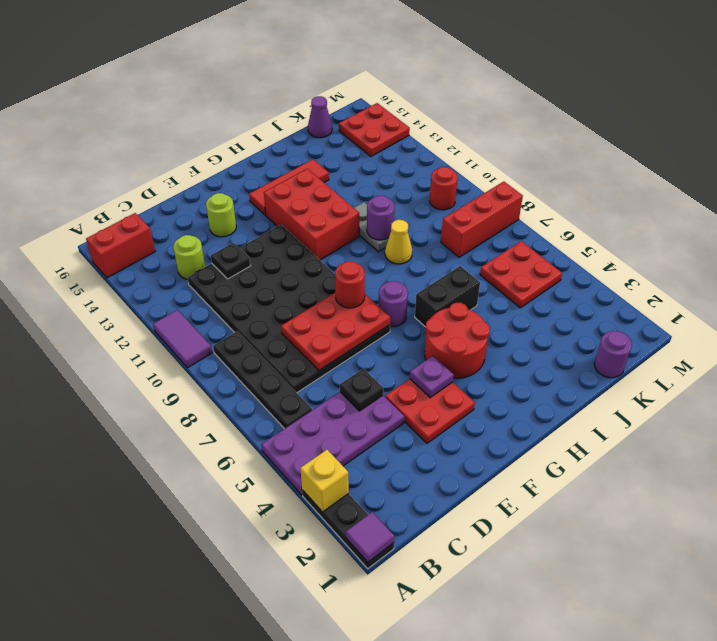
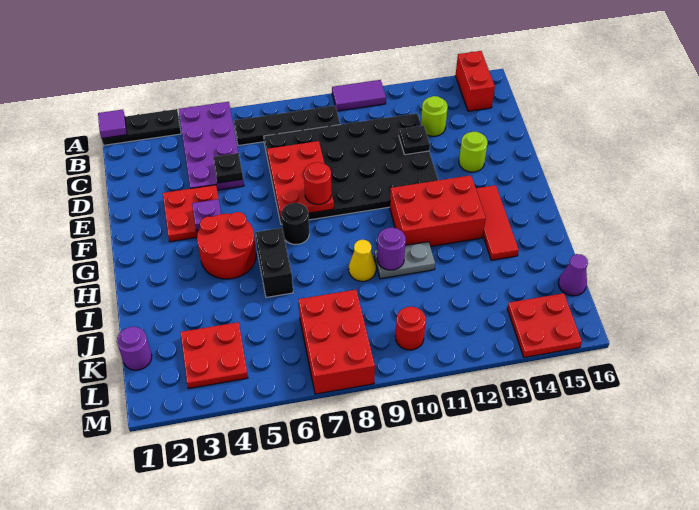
yellow 1x1 brick [300,450,349,512] -> none
purple 1x1 round brick [379,281,408,327] -> black 1x1 round brick [281,203,309,245]
red 2x2 plate [480,241,562,308] -> red 2x2 plate moved to [181,322,248,388]
red 1x3 brick [441,182,523,257] -> red 2x3 brick [298,290,375,394]

